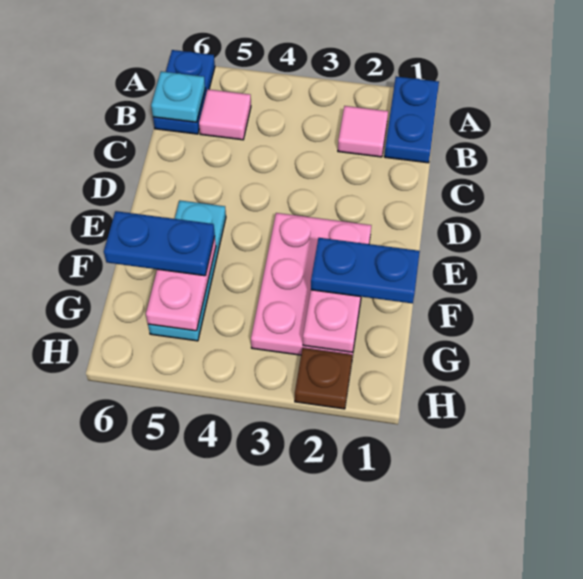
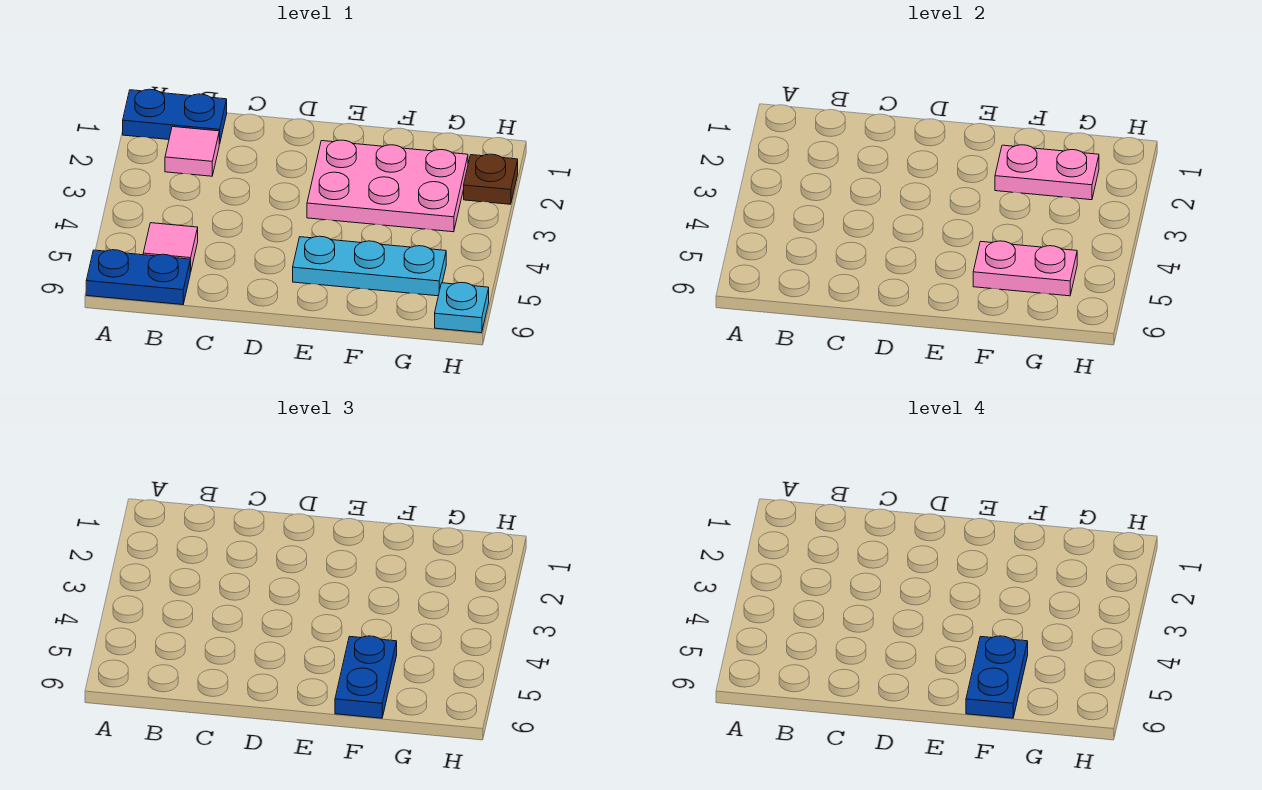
cyan 1x1 plate [151,71,205,122] -> cyan 1x1 plate moved to [435,282,489,333]
blue 1x2 plate [311,238,420,304] -> blue 1x2 plate moved to [966,636,1028,718]

